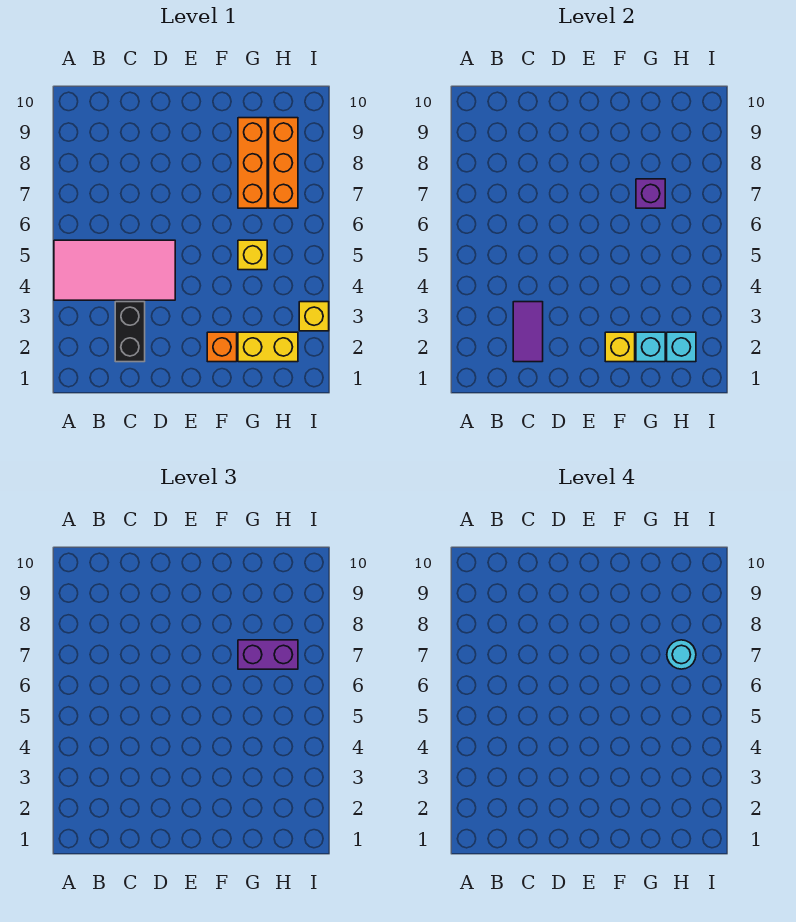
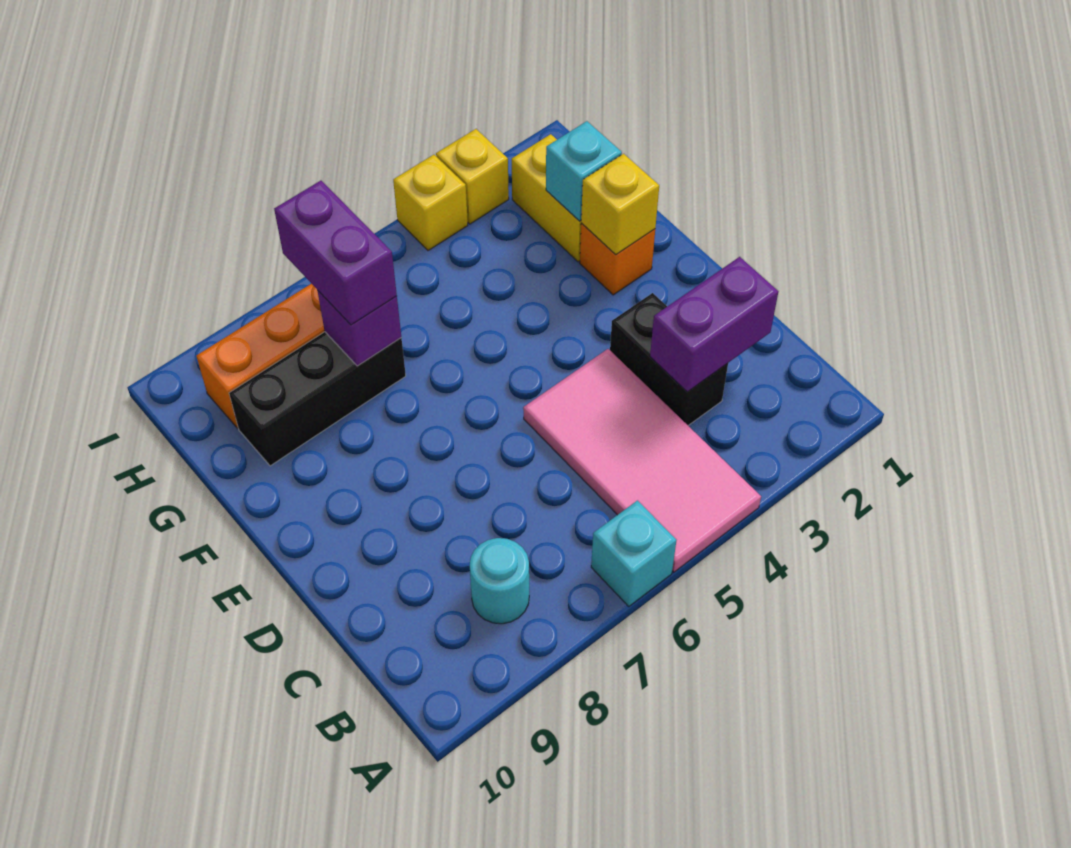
black 1x2 brick [115,302,145,362] -> black 1x2 brick turned to [610,293,728,425]
purple 1x2 tile [513,302,543,362] -> purple 1x2 brick [650,257,778,392]
yellow 1x1 brick [238,240,267,270] -> yellow 1x1 brick moved to [393,155,468,251]
orange 1x3 brick [238,118,267,208] -> black 1x3 brick [229,332,406,466]
cyan 1x1 brick [667,332,696,362] -> cyan 1x1 brick moved to [591,501,676,607]
cyan 1x1 round brick [667,640,696,669] -> cyan 1x1 round brick moved to [470,538,529,624]

